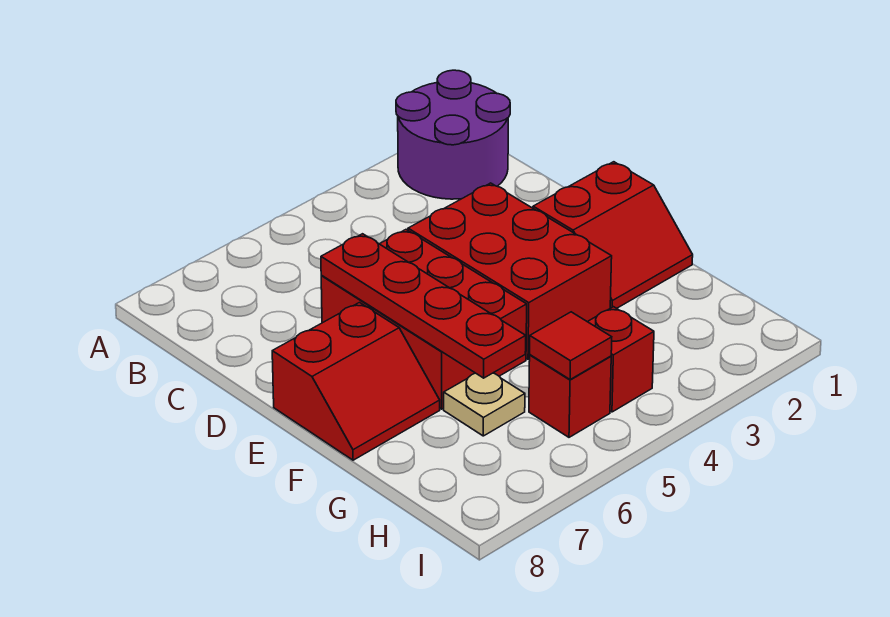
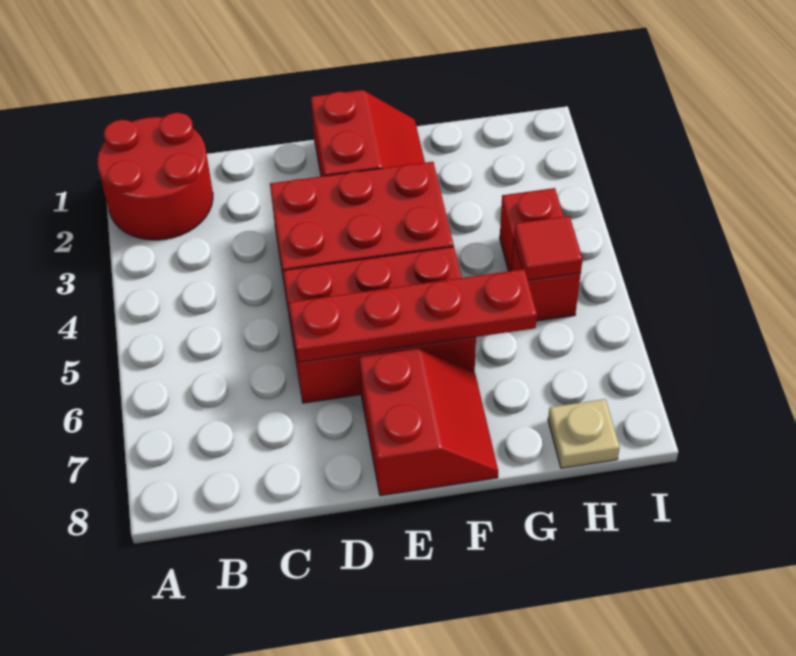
purple 2x2 round brick [396,70,510,199] -> red 2x2 round brick [97,113,213,240]
tan 1x1 plate [444,373,525,436] -> tan 1x1 plate moved to [548,399,620,468]

